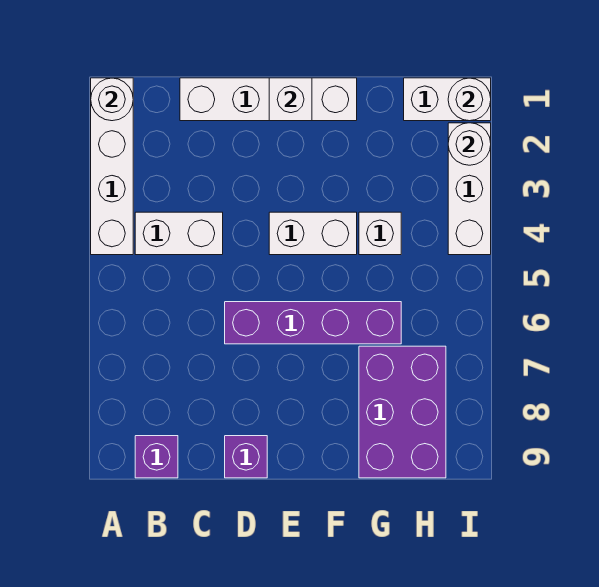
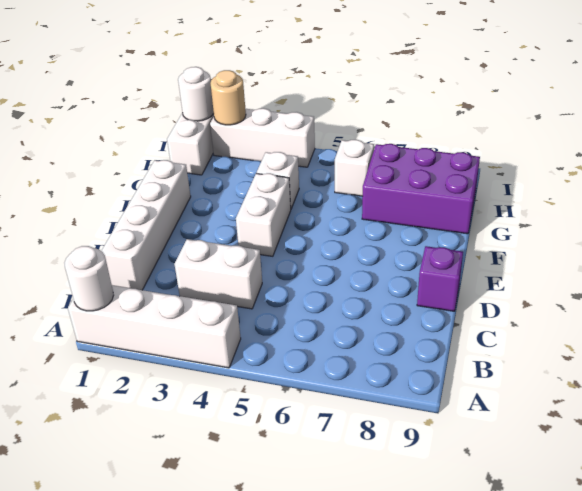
white 1x2 brick [135,212,223,255] -> white 1x2 brick turned to [174,239,262,309]
purple 1x1 brick [135,436,178,478] -> none
purple 1x4 brick [225,302,401,344] -> none
white 1x1 brick [269,78,312,121] -> white 1x1 brick moved to [335,140,374,196]
white 1x1 round brick [448,123,491,165] -> tan 1x1 round brick [211,70,246,125]

